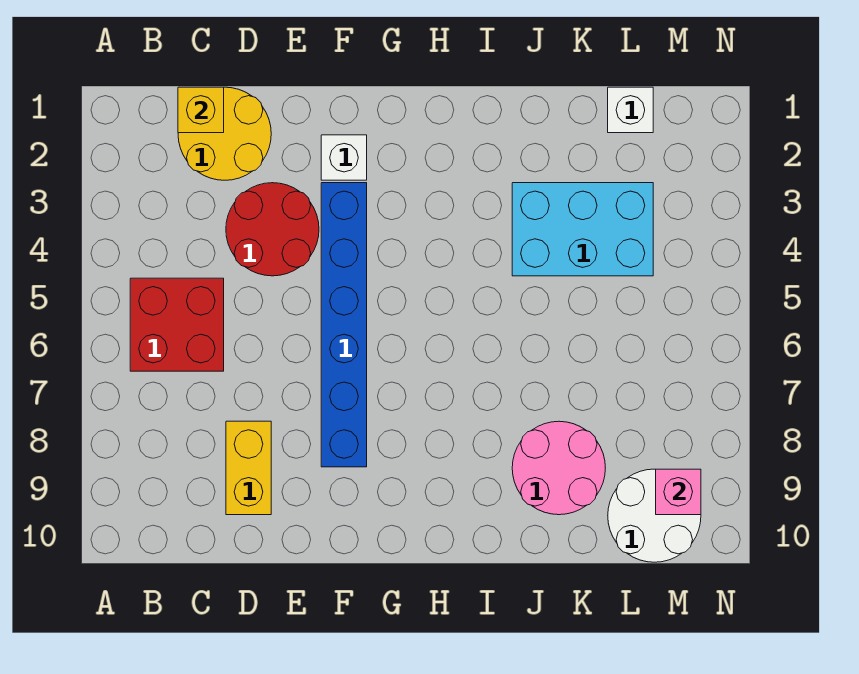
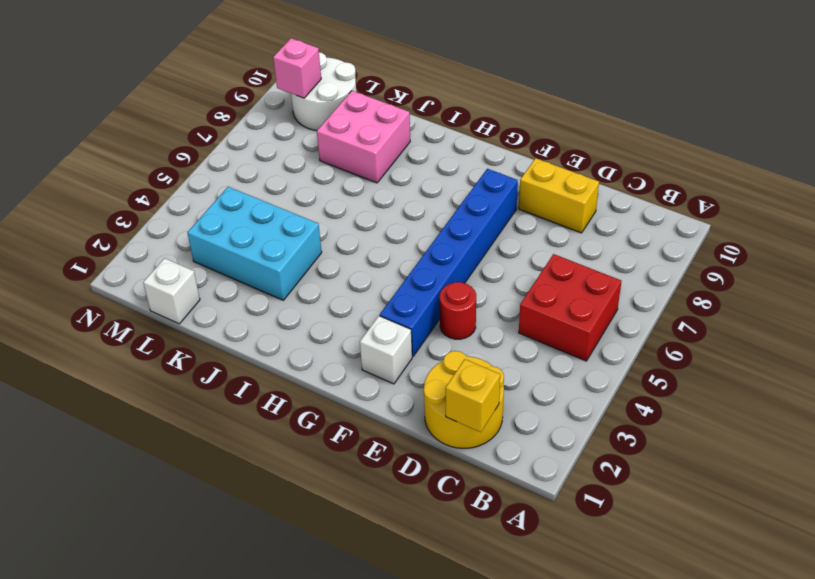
red 2x2 round brick [226,183,319,276] -> red 1x1 round brick [440,282,476,339]
yellow 1x2 brick [226,421,271,515] -> yellow 1x2 brick turned to [519,158,599,233]
pink 2x2 round brick [512,421,605,515] -> pink 2x2 brick [317,91,410,183]

